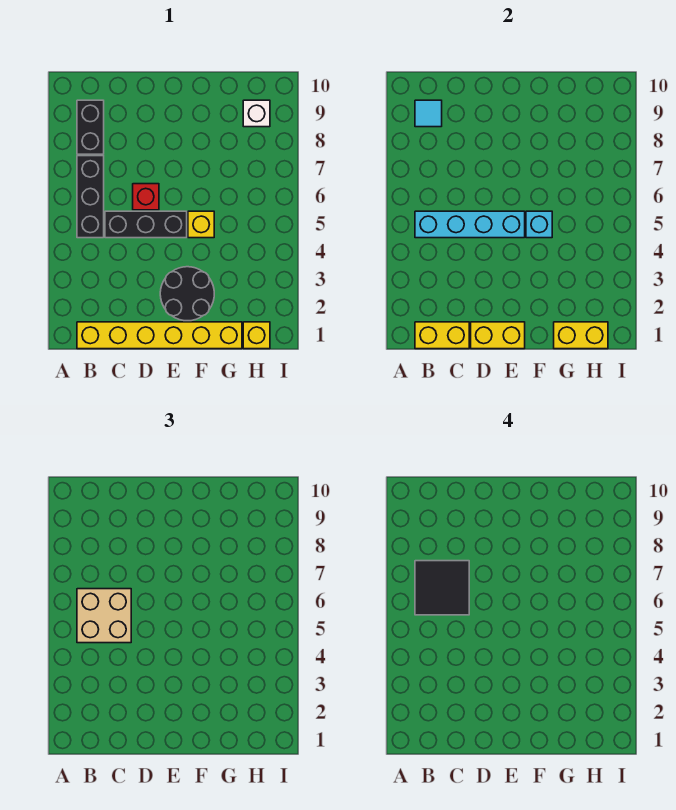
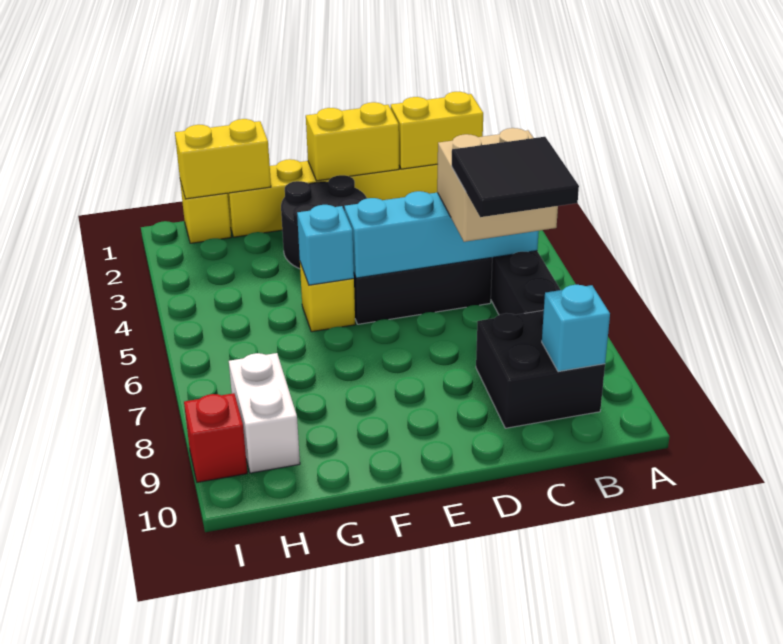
black 1x2 brick [77,100,104,154] -> black 2x2 brick [476,310,605,428]
cyan 1x1 tile [415,100,442,127] -> cyan 1x1 brick [542,285,610,372]
red 1x1 brick [133,184,159,210] -> red 1x1 brick moved to [184,393,247,482]
white 1x1 brick [243,100,270,127] -> white 1x2 brick [229,353,300,473]

